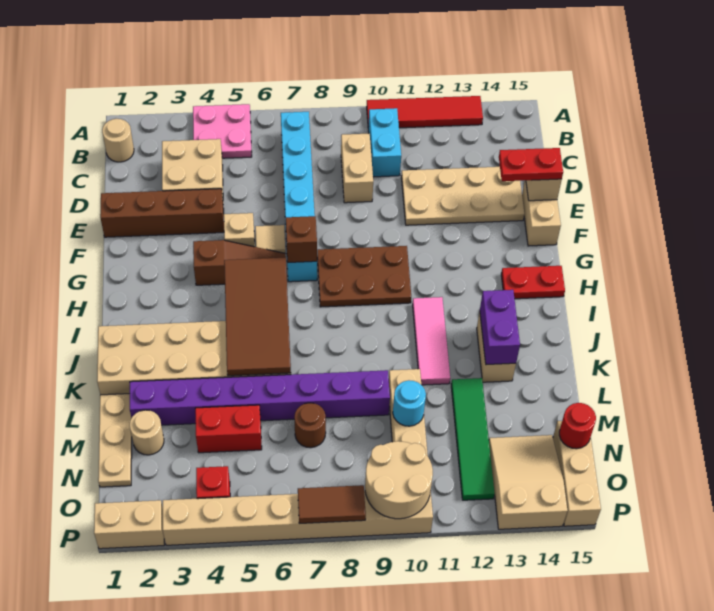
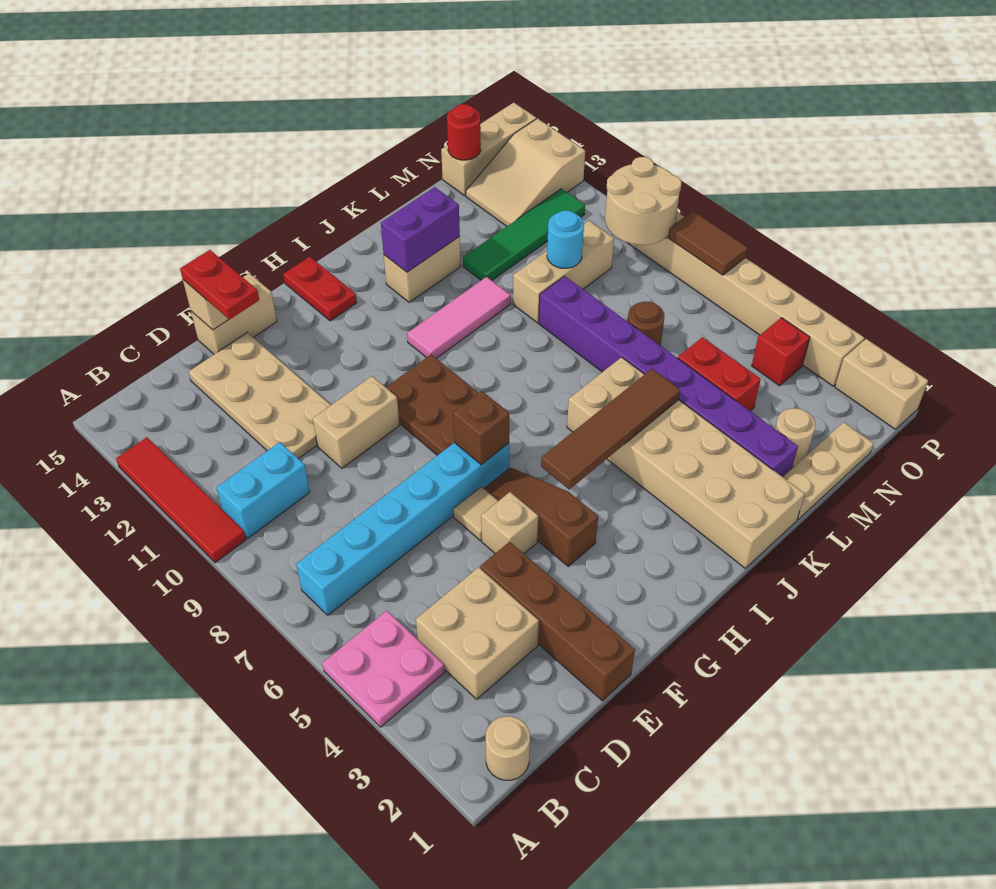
tan 1x2 brick [341,134,373,203] -> tan 1x2 brick moved to [313,376,400,468]
brown 2x4 tile [224,258,291,376] -> brown 1x4 tile [541,369,680,489]

